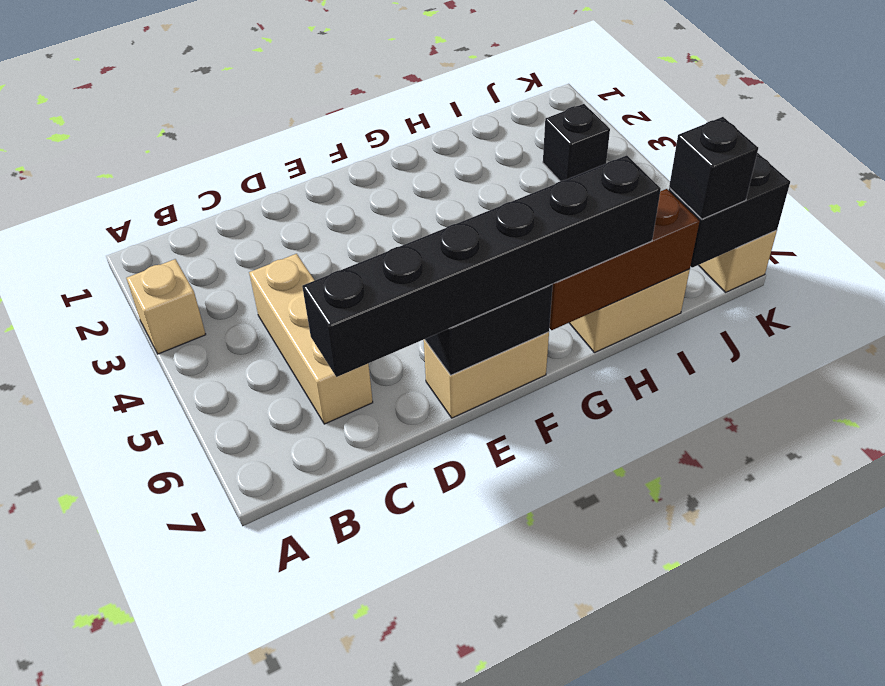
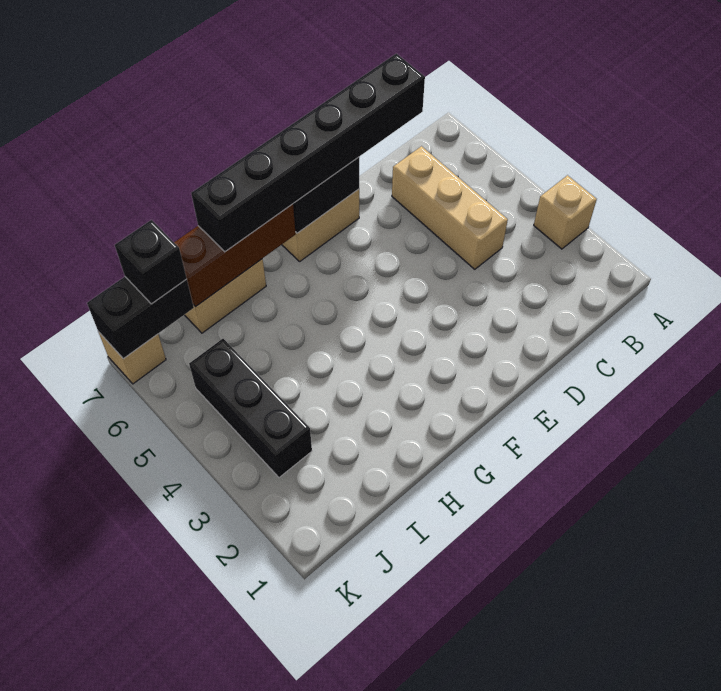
black 1x1 brick [543,104,610,181] -> black 1x3 brick [189,339,312,478]

